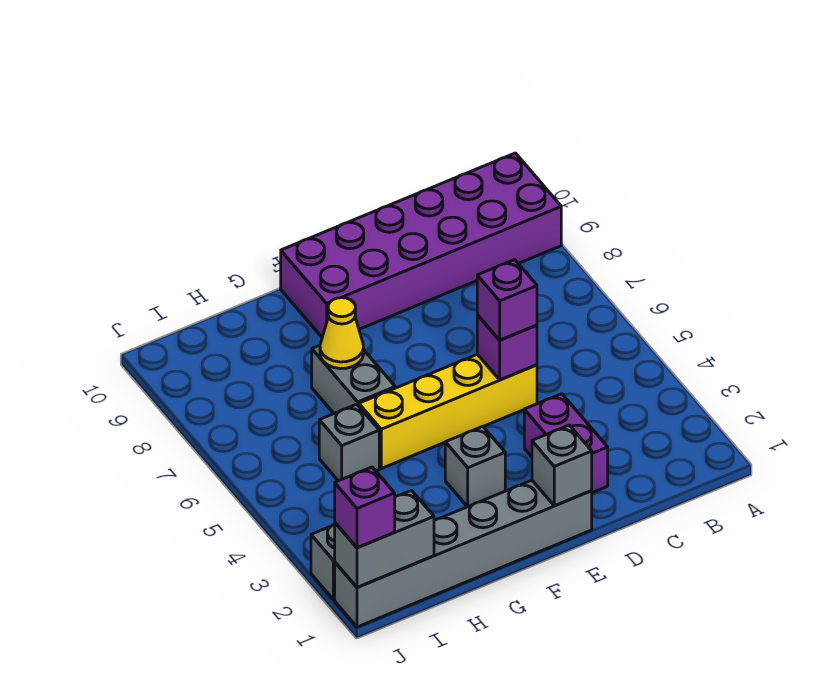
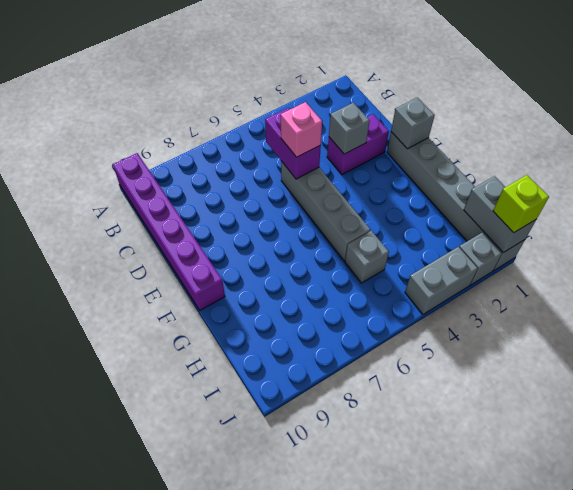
purple 2x6 brick [281,153,561,337] -> purple 1x6 brick [113,153,225,310]
yellow 1x4 brick [359,354,537,468] -> grey 1x4 brick [281,161,370,261]
purple 1x1 brick [477,315,537,380] -> purple 1x2 brick [265,108,321,179]
purple 1x1 brick [477,260,537,340] -> pink 1x1 brick [281,102,322,157]
grey 1x1 brick [445,426,505,507] -> grey 1x1 brick moved to [329,103,370,154]
grey 1x2 brick [312,345,395,413] -> grey 1x2 brick moved to [405,247,478,314]
yellow 1x1 cone [320,298,364,369] -> none
purple 1x1 brick [335,467,395,548] -> lime 1x1 brick [493,175,549,233]

